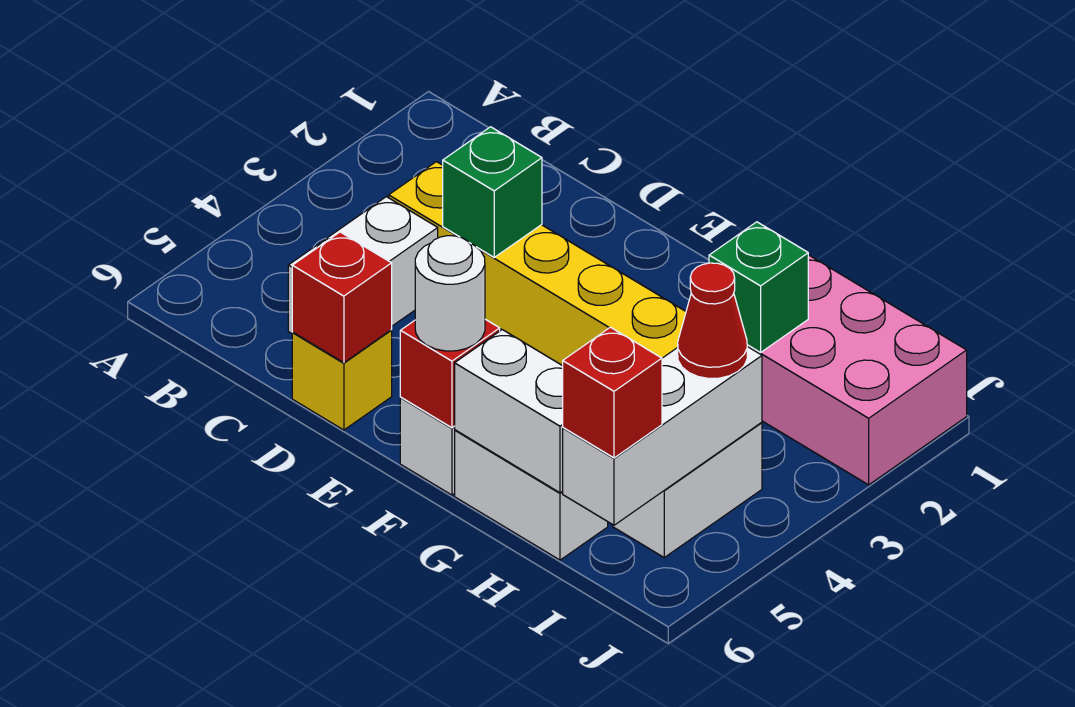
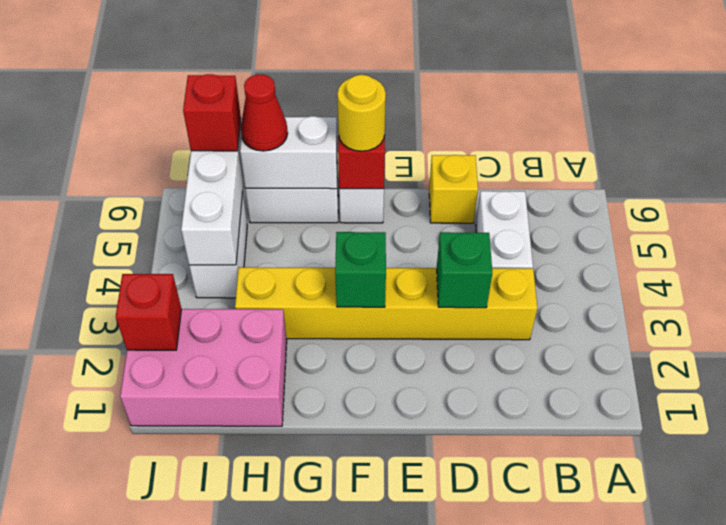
red 1x1 brick [292,232,392,363] -> red 1x1 brick moved to [116,274,181,350]
white 1x1 round brick [415,236,485,351] -> yellow 1x1 round brick [337,75,386,151]
green 1x1 brick [709,222,808,352] -> green 1x1 brick moved to [335,232,386,307]
red 1x1 cone [678,263,747,378] -> red 1x1 cone moved to [241,75,288,151]

